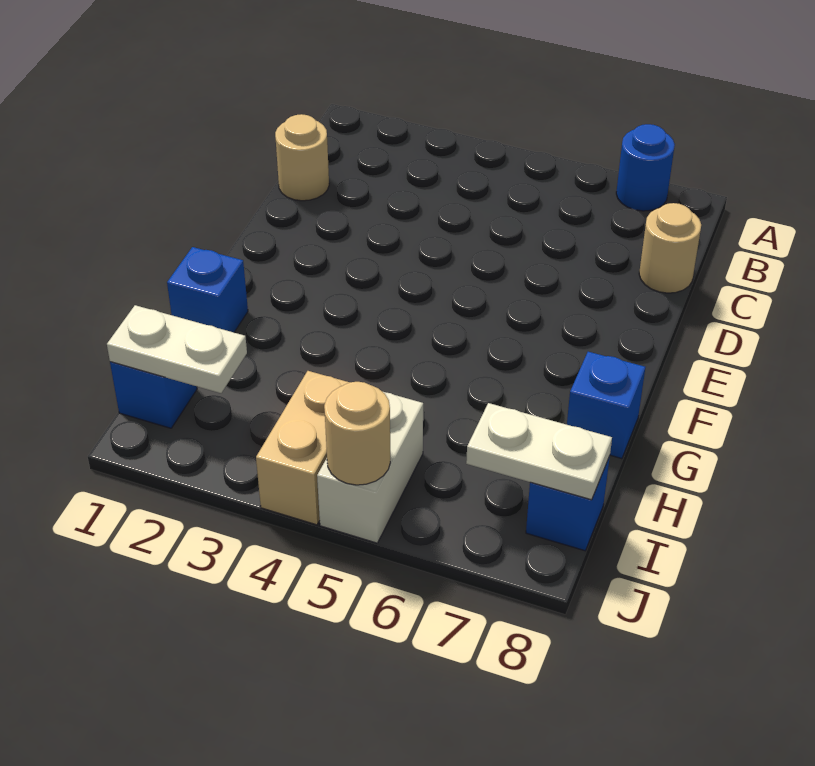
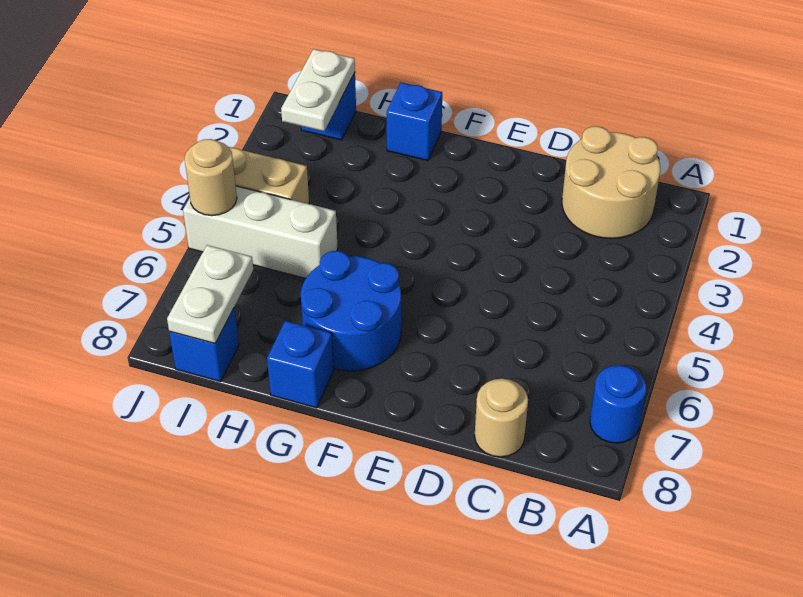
tan 1x1 round brick [275,114,329,201] -> tan 2x2 round brick [562,126,660,238]
none -> blue 2x2 round brick [301,251,401,371]
white 1x2 brick [317,392,423,543] -> white 1x3 brick [183,186,338,278]

